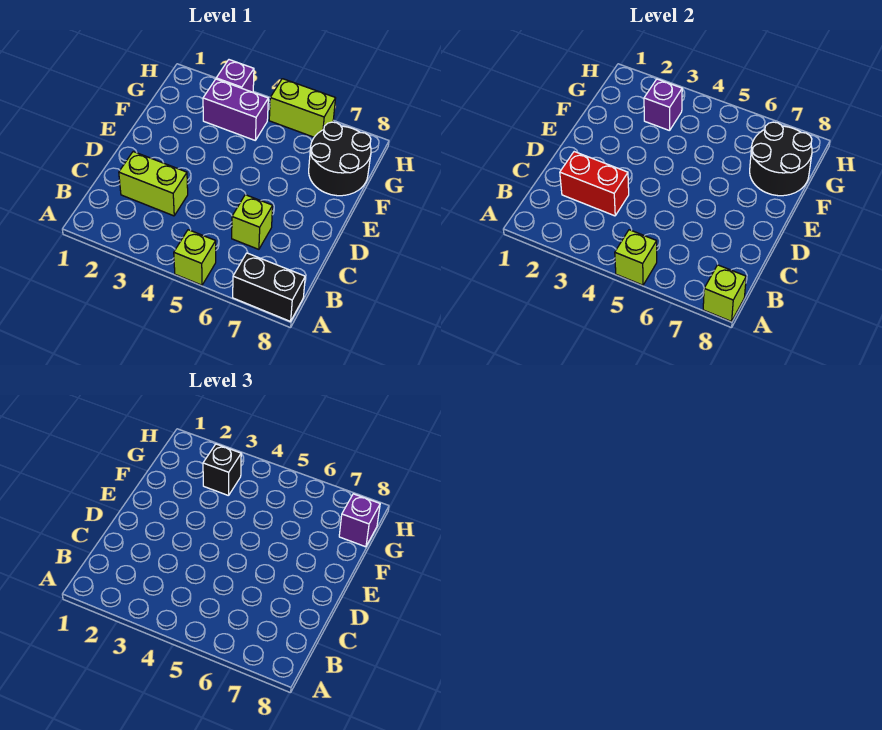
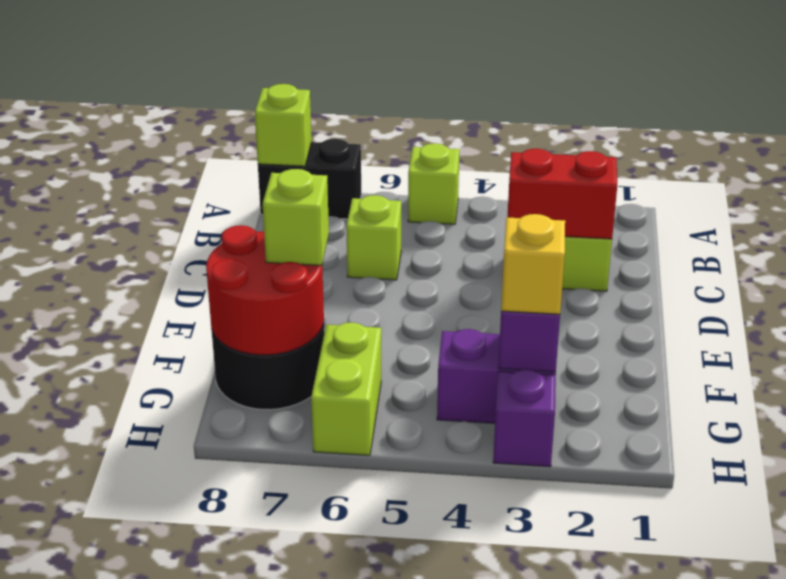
lime 1x1 brick [615,230,657,285] -> lime 1x1 brick moved to [263,169,329,265]
black 2x2 round brick [750,122,812,196] -> red 2x2 round brick [206,225,324,355]
black 1x1 brick [203,444,241,496] -> yellow 1x1 brick [501,214,565,314]
purple 1x1 brick [339,494,380,547] -> none
lime 1x2 brick [269,79,336,137] -> lime 1x2 brick turned to [311,323,381,455]

